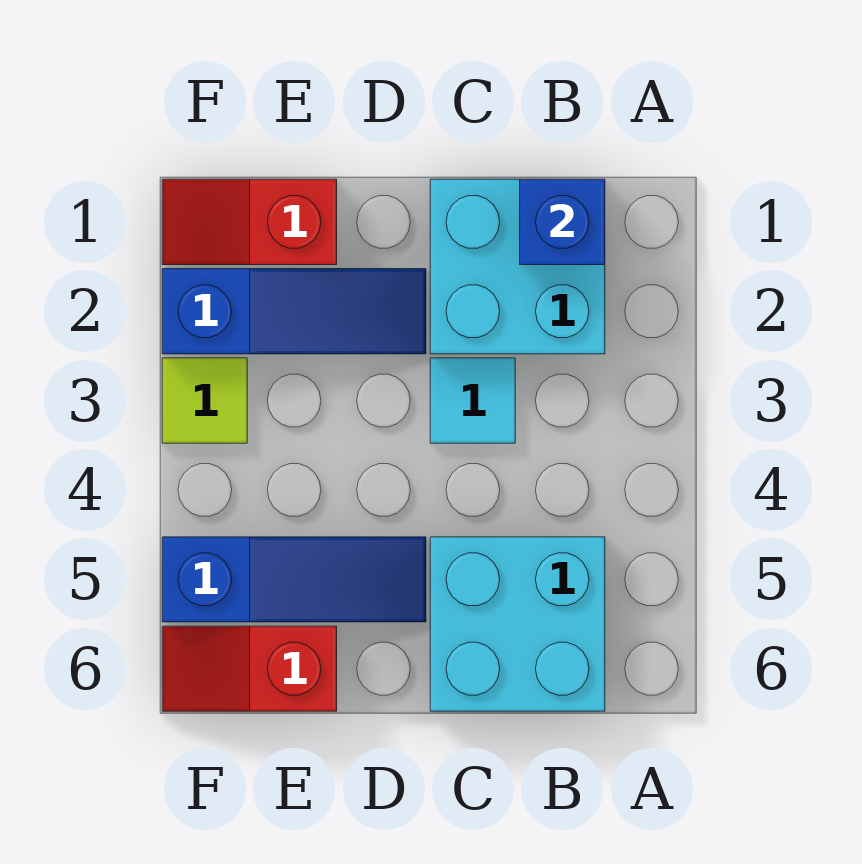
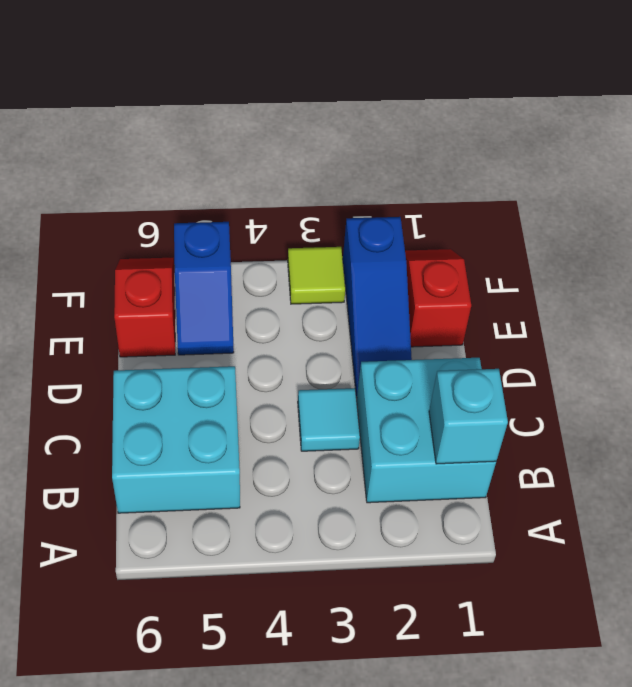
blue 1x1 brick [520,179,605,265] -> cyan 1x1 brick [429,369,508,464]
blue 1x3 slope [162,537,426,622] -> blue 1x2 slope [174,222,234,355]

